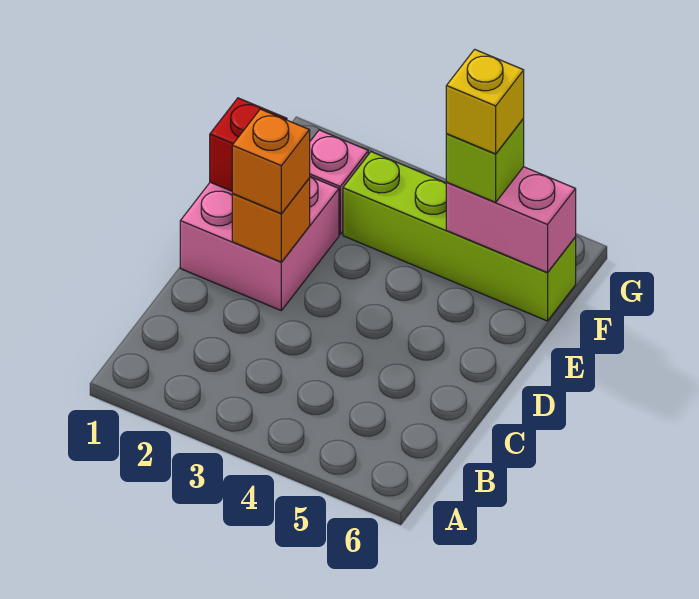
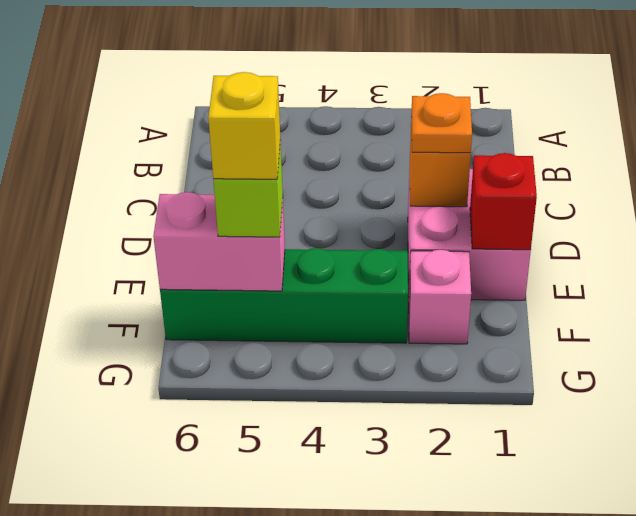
orange 1x1 brick [232,109,310,214] -> orange 1x1 plate [411,93,472,153]
lime 1x4 brick [343,152,576,321] -> green 1x4 brick [160,248,408,343]

